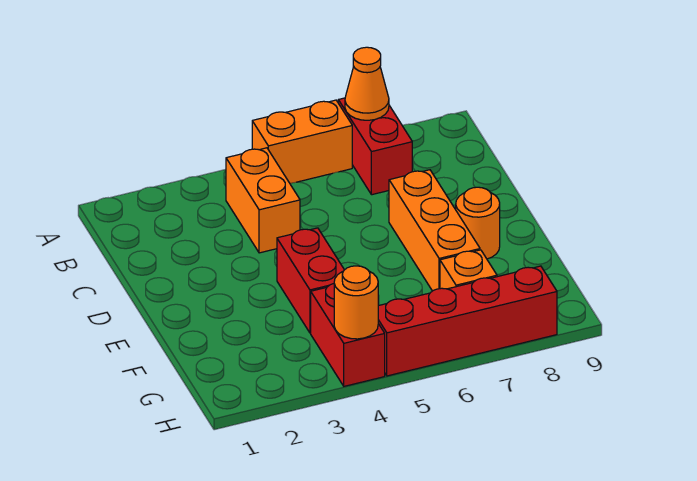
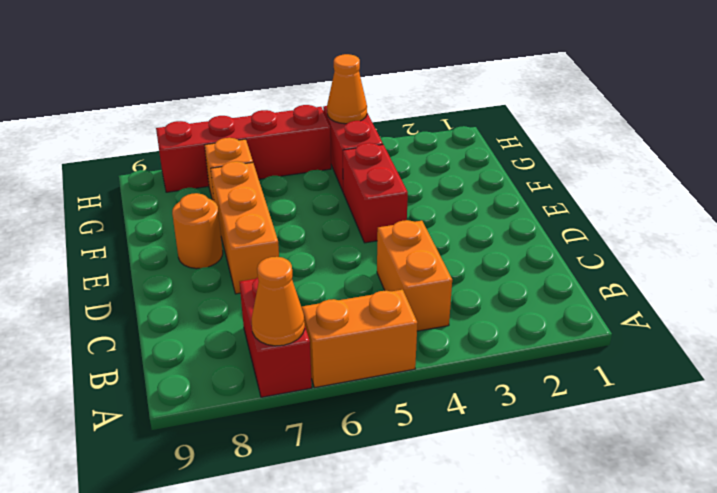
orange 1x1 round brick [334,266,378,339] -> orange 1x1 cone [327,54,367,124]

